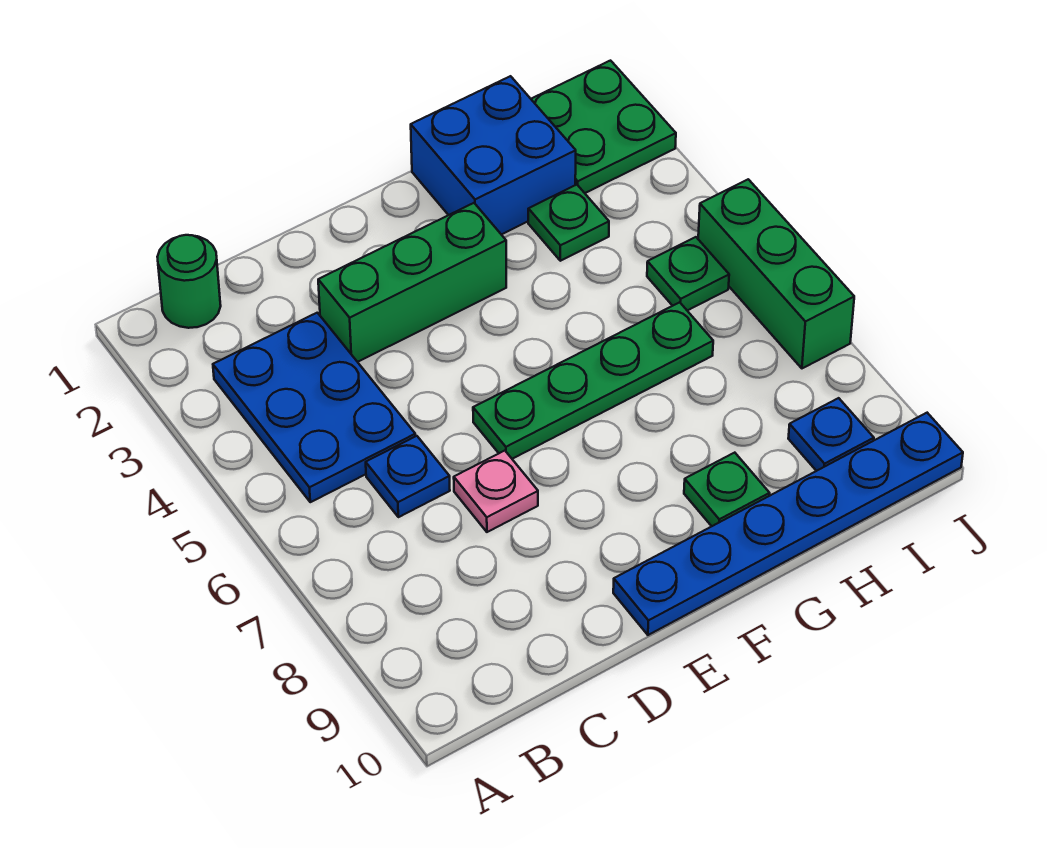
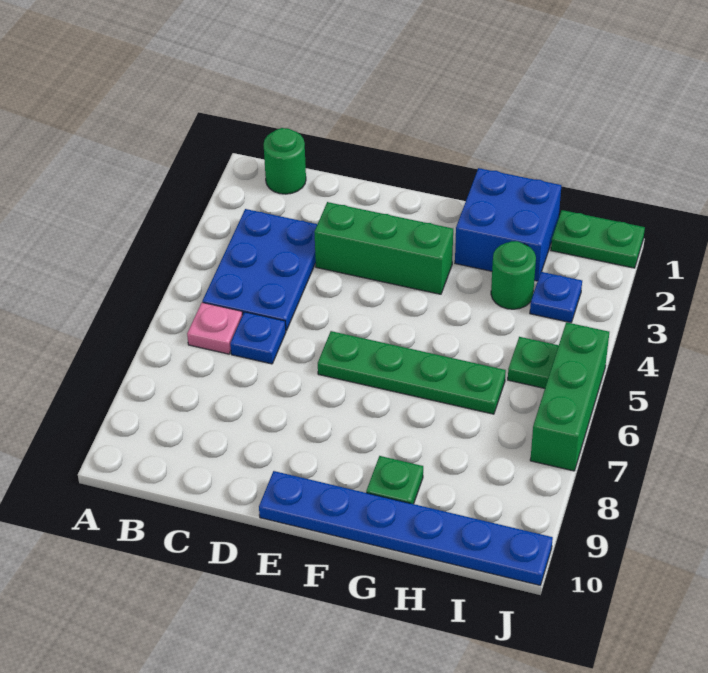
pink 1x1 plate [454,451,538,532] -> pink 1x1 plate moved to [187,302,243,354]
green 1x1 plate [528,185,609,261] -> green 1x1 round brick [491,241,536,309]
green 2x2 plate [531,61,676,193] -> green 1x2 plate [551,210,645,268]
blue 1x1 plate [788,398,874,471] -> blue 1x1 plate moved to [530,272,582,323]

